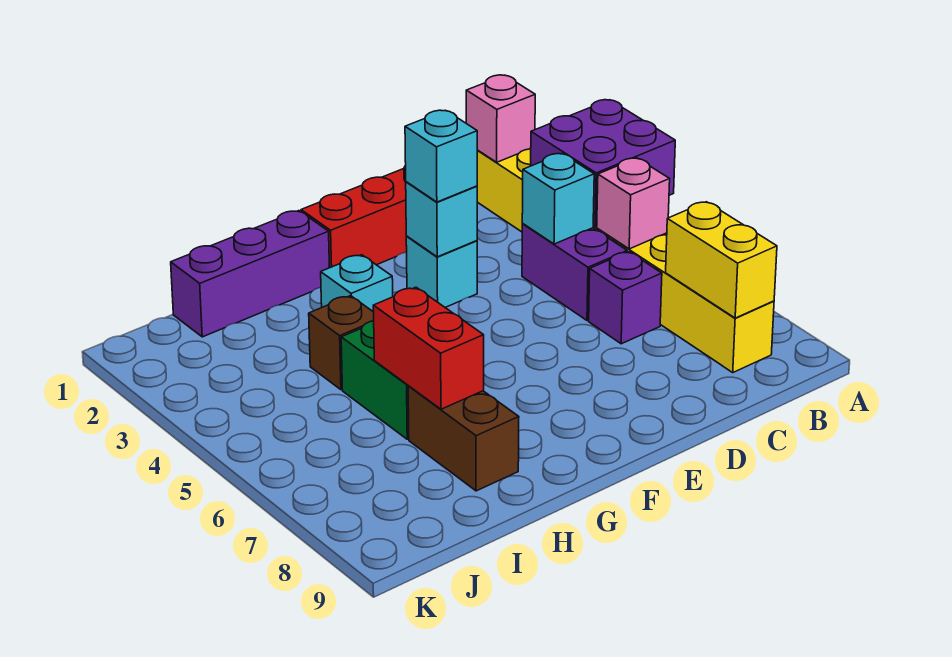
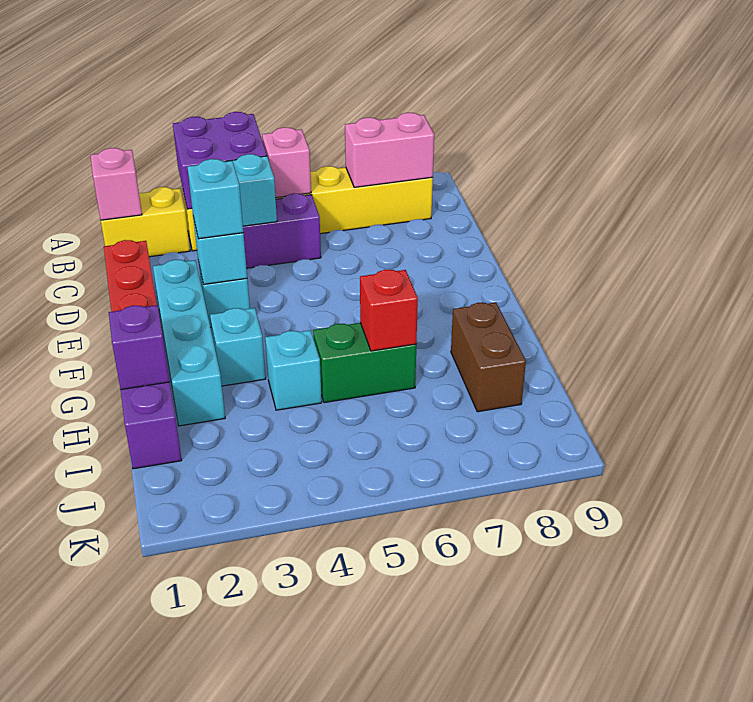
yellow 1x2 brick [666,202,777,318] -> pink 1x2 brick [345,113,434,187]
purple 1x1 brick [589,252,662,344] -> purple 1x1 brick moved to [109,305,170,389]
none -> cyan 1x4 brick [153,260,225,426]
brown 1x1 brick [309,296,374,390] -> cyan 1x1 brick [265,330,322,410]
red 1x2 brick [373,287,484,409] -> red 1x1 brick [360,270,418,351]
brown 1x2 brick [408,386,519,491] -> brown 1x2 brick turned to [451,303,526,412]

